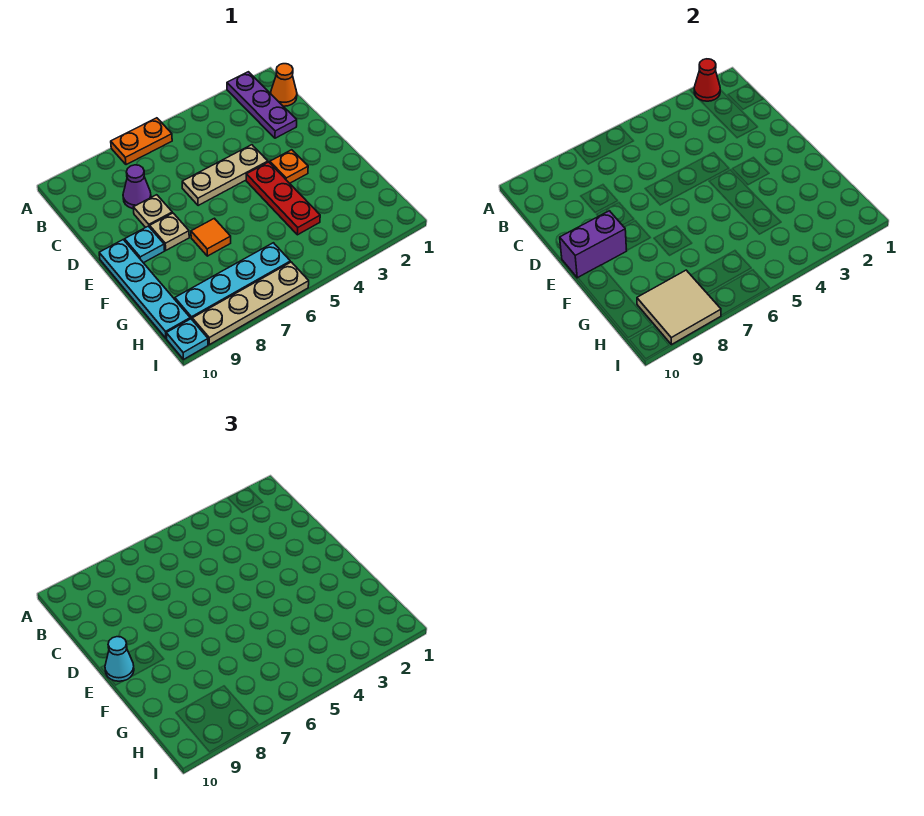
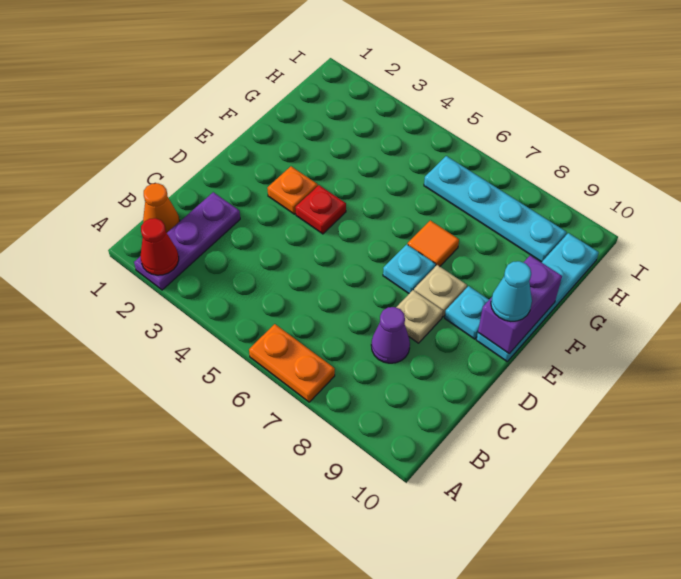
tan 1x3 plate [182,145,268,206] -> none
red 1x3 plate [246,162,320,235] -> red 1x1 plate [295,185,346,234]
purple 1x2 brick [560,211,627,278] -> purple 1x2 brick turned to [478,255,562,354]
tan 2x2 tile [637,270,721,345] -> none
tan 1x4 plate [192,262,309,345] -> none
cyan 1x1 plate [166,319,208,360] -> cyan 1x1 plate moved to [383,244,436,293]

